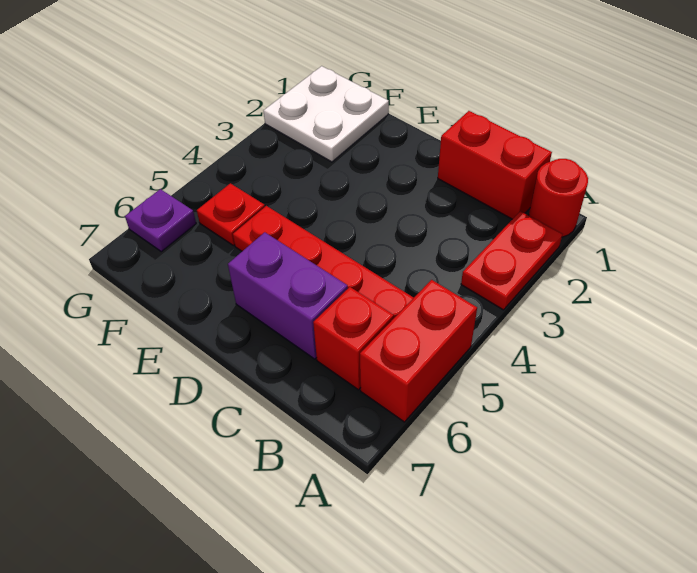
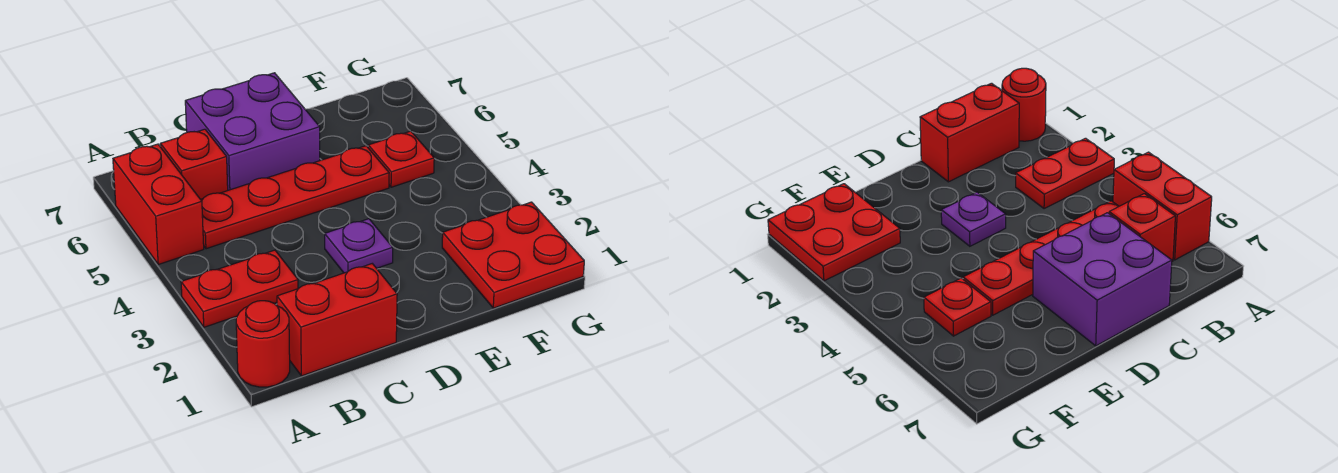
red 1x2 plate [461,211,563,310] -> red 1x2 plate turned to [181,250,298,327]
purple 1x2 brick [228,232,348,359] -> purple 2x2 brick [185,73,320,190]
white 2x2 plate [264,66,389,162] -> red 2x2 plate [442,202,584,308]
purple 1x1 plate [125,189,196,252] -> purple 1x1 plate moved to [325,219,393,273]

